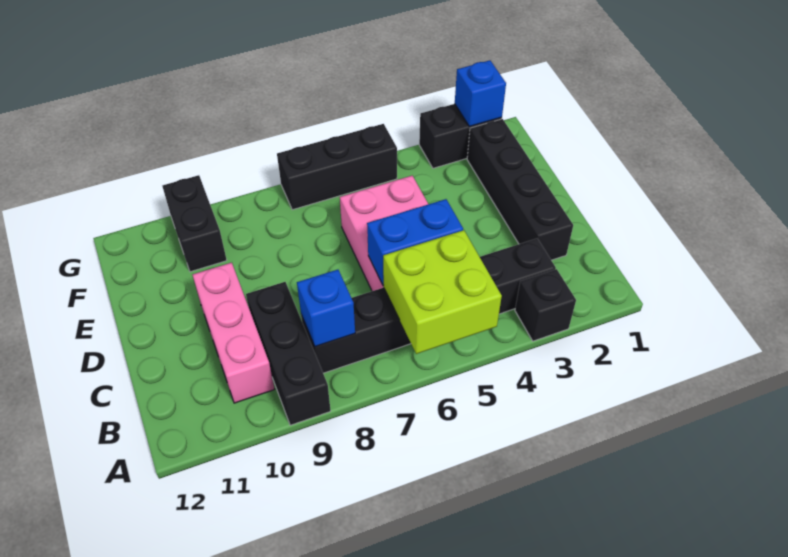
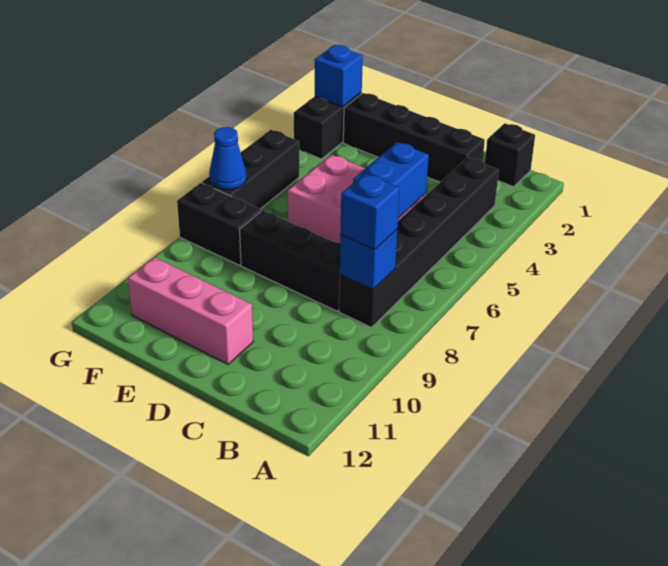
black 1x1 brick [515,269,576,341] -> black 1x1 brick moved to [485,123,535,187]
lime 2x2 brick [383,230,502,354] -> none
black 1x3 brick [246,282,331,425] -> black 1x3 brick moved to [240,210,340,311]
none -> blue 1x1 brick [340,173,400,250]
pink 1x3 brick [193,263,274,403] -> pink 1x3 brick moved to [128,257,253,364]
black 1x2 brick [162,175,227,272] -> black 1x2 brick moved to [177,183,261,265]
none -> blue 1x1 cone [209,127,246,190]

